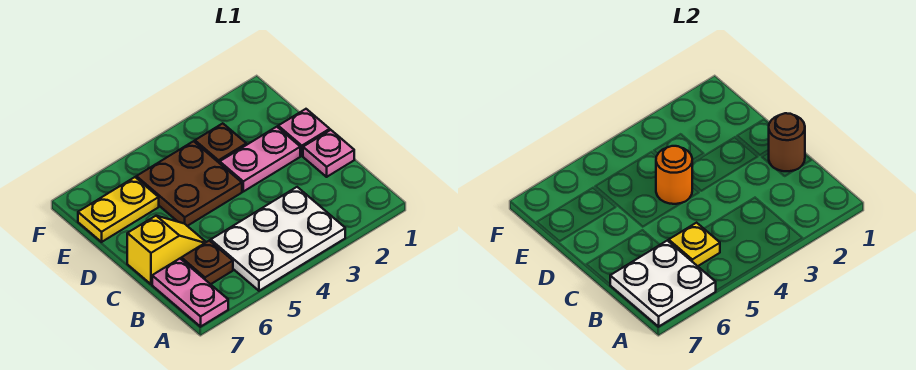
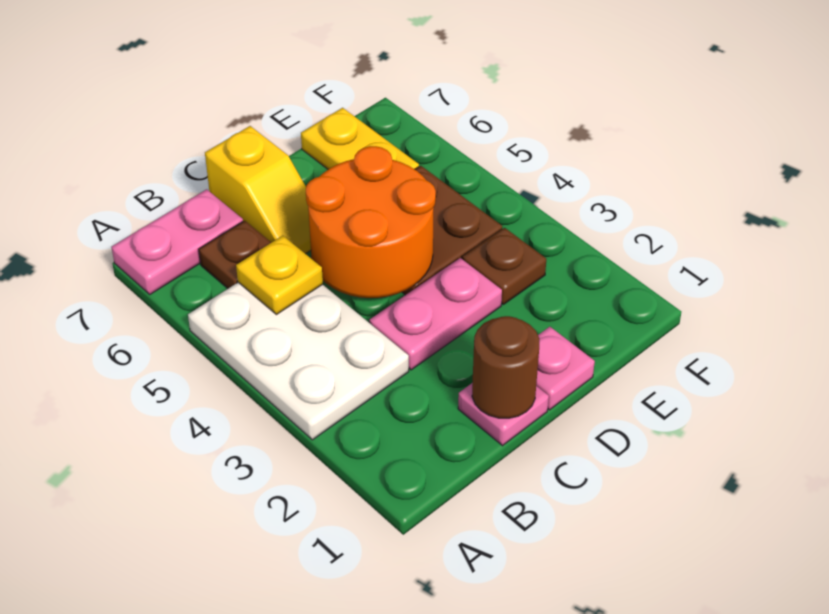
white 2x2 plate [610,241,716,327] -> none
pink 1x2 plate [220,127,300,192] -> pink 1x2 plate turned to [369,258,502,370]
orange 1x1 round brick [656,146,692,204] -> orange 2x2 round brick [306,146,436,298]

